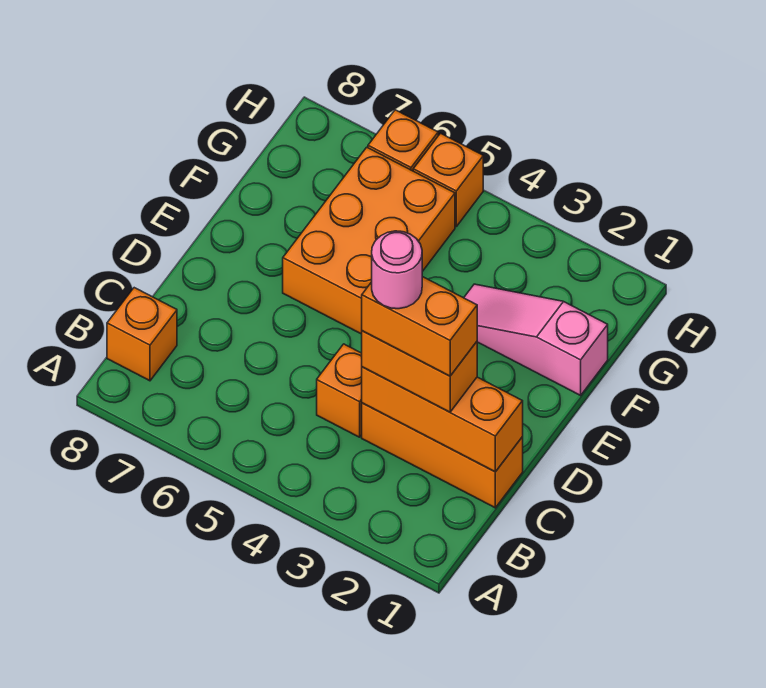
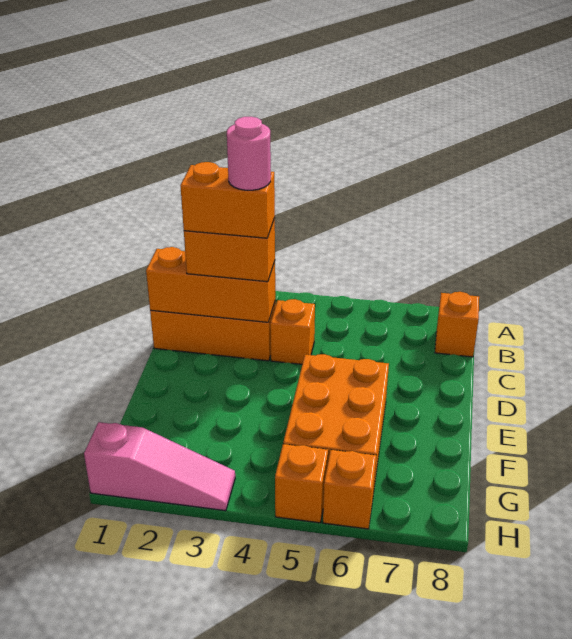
pink 1x3 slope [464,284,608,395] -> pink 1x3 slope moved to [84,422,235,511]

